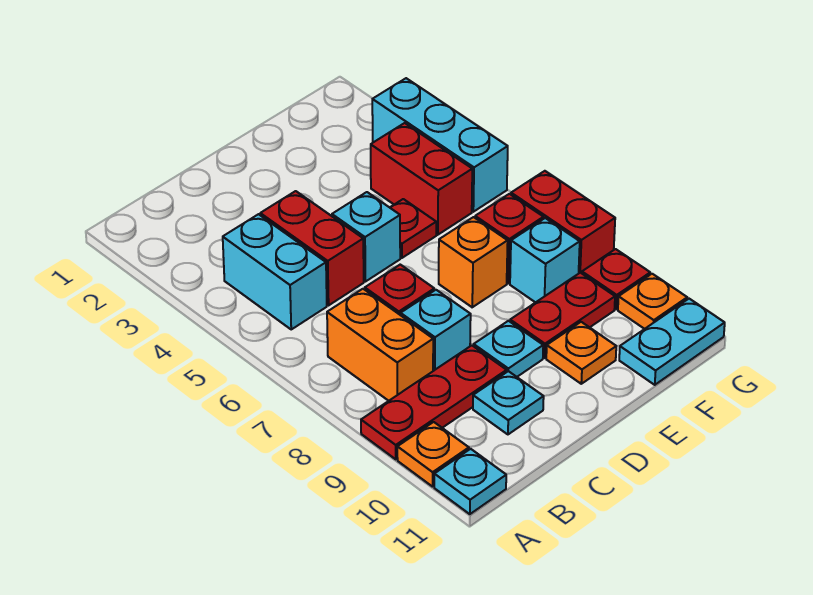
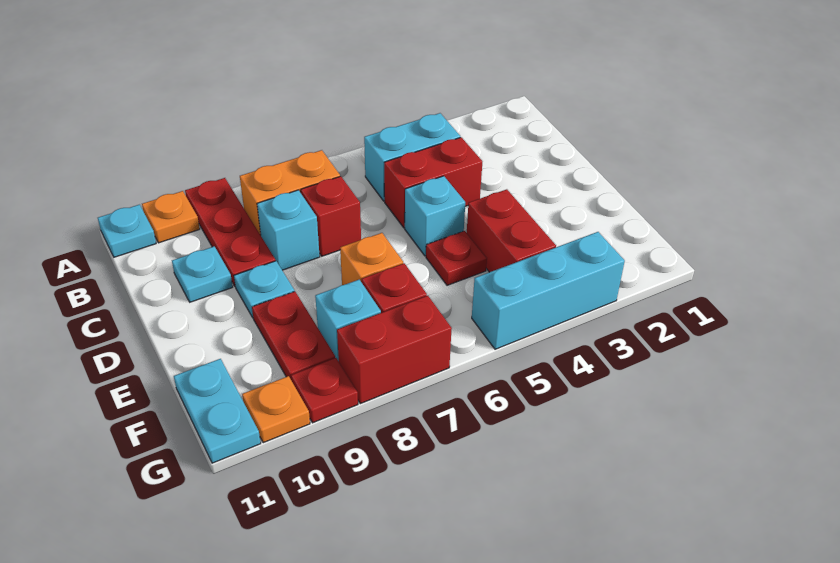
orange 1x1 plate [546,322,616,384] -> none
red 1x2 brick [371,123,472,235] -> red 1x2 brick turned to [467,189,556,272]

